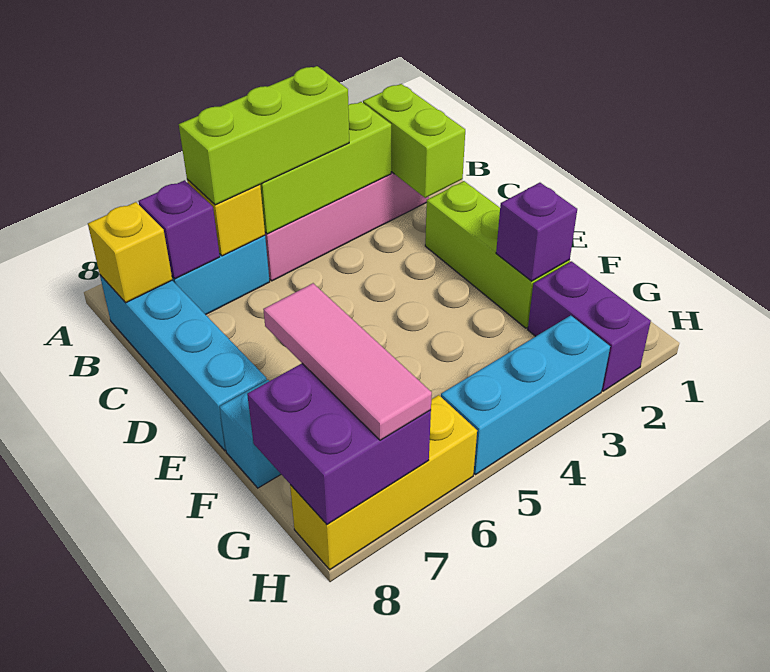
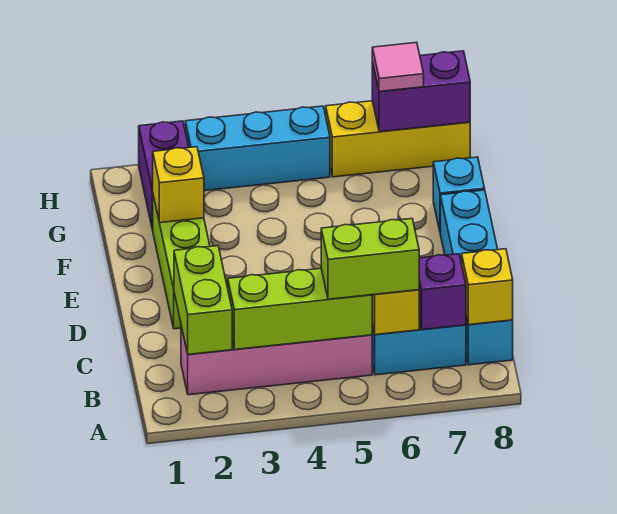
lime 1x3 brick [179,66,349,205] -> lime 1x2 brick [321,219,419,299]
purple 1x1 brick [496,183,577,281] -> yellow 1x1 brick [153,147,204,223]
pink 1x3 tile [263,283,432,440] -> pink 1x1 tile [372,42,424,92]
purple 2x2 brick [247,364,431,524] -> purple 1x2 brick [372,51,470,132]

